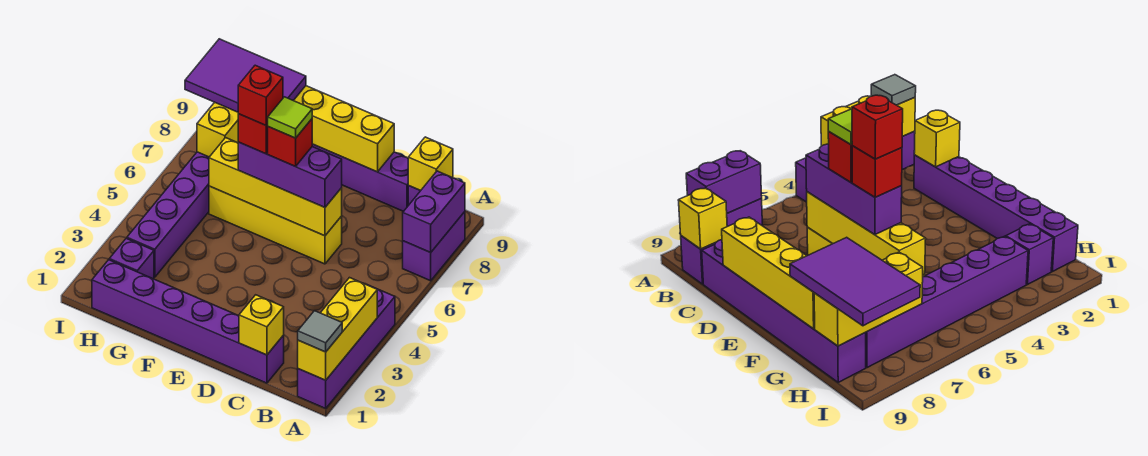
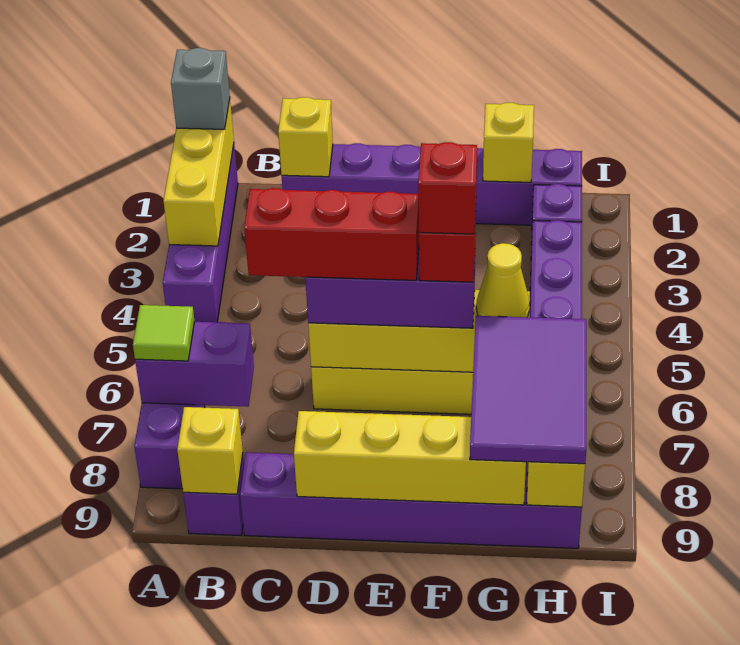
grey 1x1 tile [298,311,342,352] -> grey 1x1 brick [171,48,230,129]
purple 1x2 brick [403,171,465,252] -> purple 1x2 brick turned to [135,322,254,407]
red 1x1 brick [268,119,312,166] -> red 1x3 brick [244,188,419,280]
lime 1x1 tile [268,97,312,138] -> lime 1x1 tile moved to [133,305,195,361]
none -> yellow 1x1 brick [483,103,534,182]
none -> yellow 1x1 cone [476,243,530,317]
purple 2x3 tile [185,39,306,112] -> purple 2x3 tile turned to [470,316,586,464]

